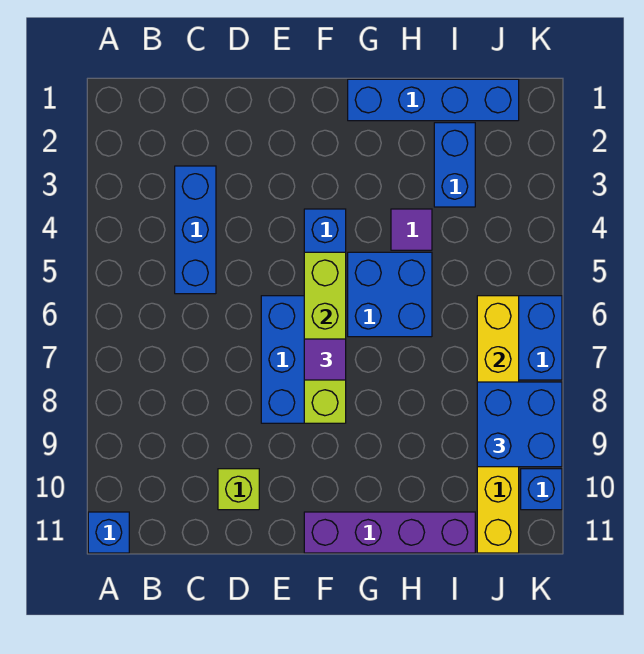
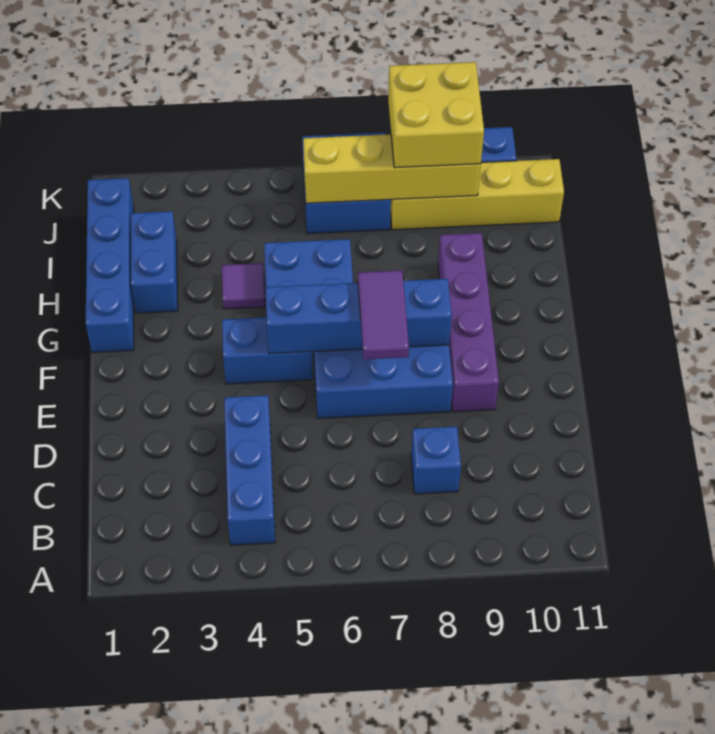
blue 1x1 brick [88,512,129,553] -> blue 1x1 brick moved to [411,426,461,494]
blue 1x3 brick [175,166,216,294] -> blue 1x3 brick turned to [224,395,275,545]
lime 1x1 brick [218,469,259,510] -> none
lime 1x4 brick [304,252,346,423] -> blue 1x4 brick [265,279,452,354]
purple 1x1 tile [304,339,346,380] -> purple 1x2 tile [358,270,409,359]
purple 1x4 brick [304,512,475,553] -> purple 1x4 brick moved to [438,233,499,412]
blue 1x2 brick [434,123,475,207] -> blue 1x2 brick turned to [131,211,178,313]
blue 2x2 brick [477,382,562,467] -> yellow 2x2 brick [388,62,484,168]

